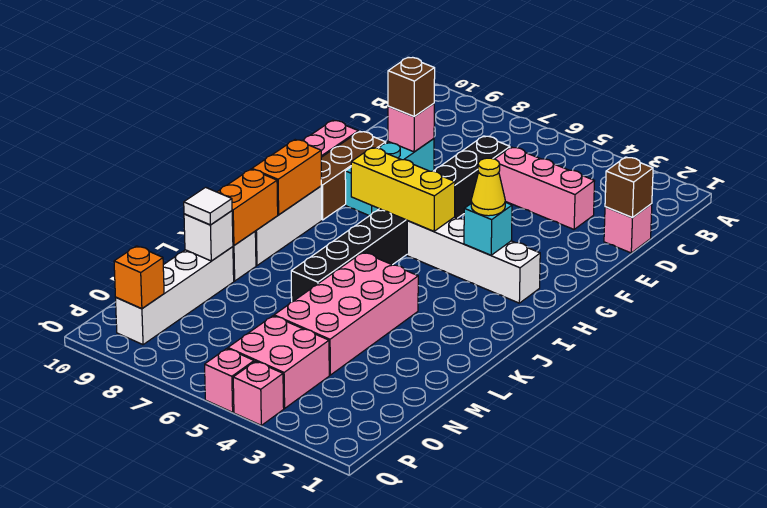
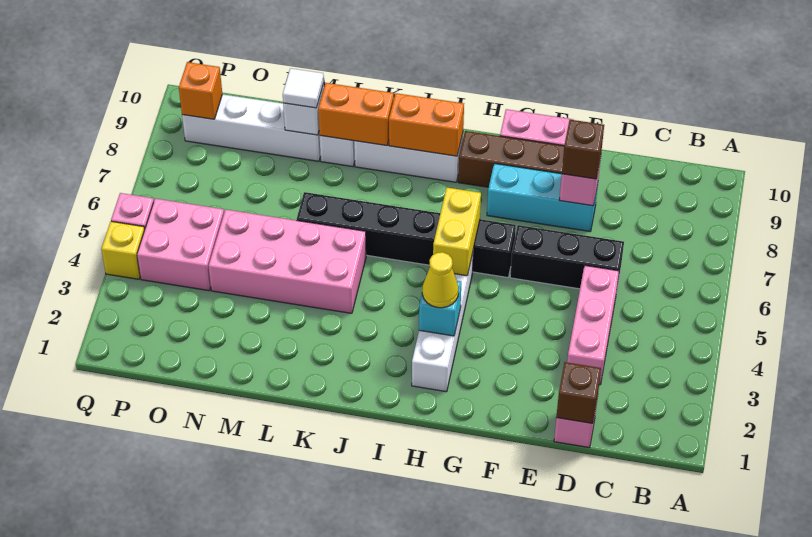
yellow 1x3 brick [351,148,455,231] -> yellow 1x2 brick [433,187,481,276]
pink 1x1 brick [233,361,284,425] -> yellow 1x1 brick [101,221,145,279]

